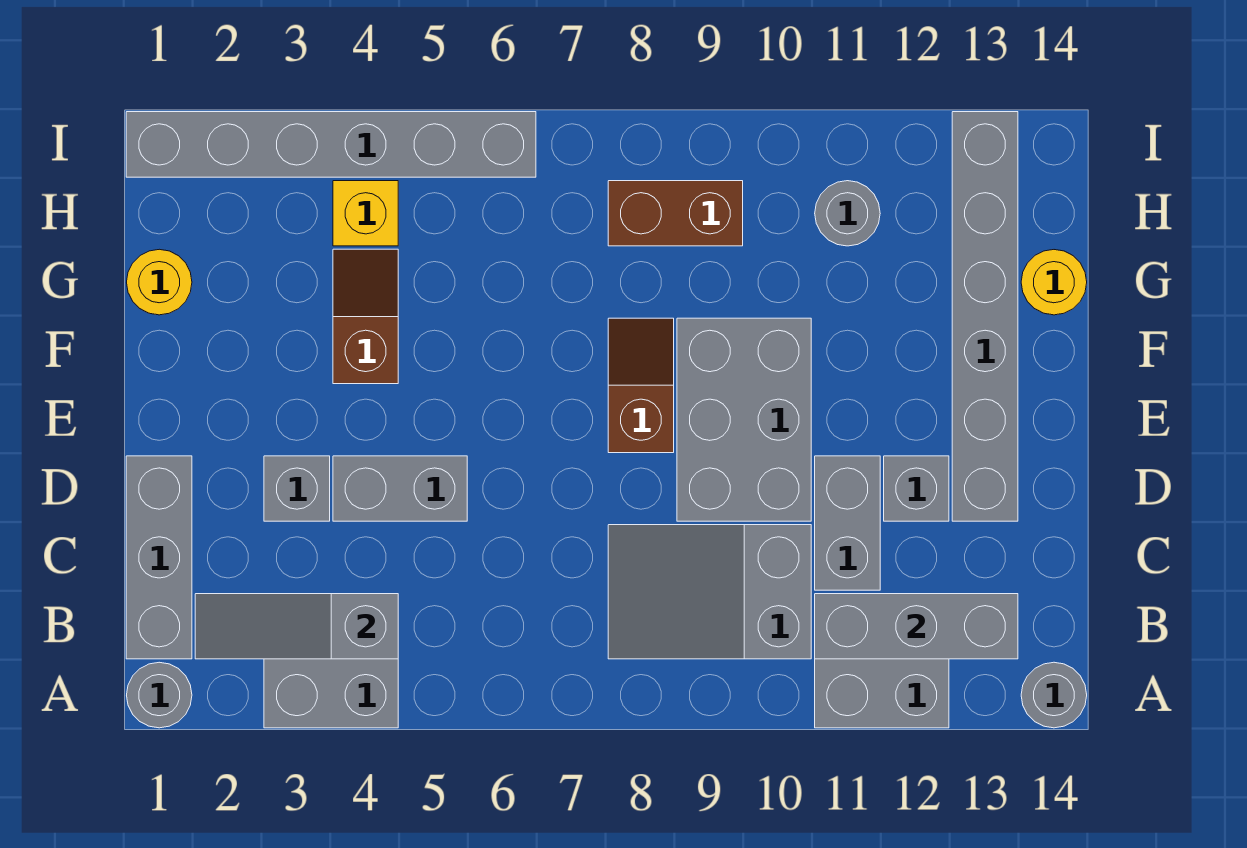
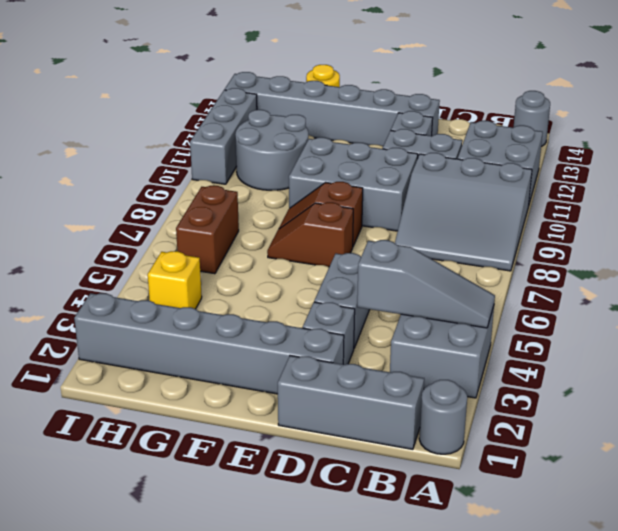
grey 1x3 slope [195,594,398,659] -> grey 1x3 slope turned to [357,240,495,328]
grey 2x3 slope [608,525,811,659] -> grey 3x3 slope [395,153,532,271]
grey 1x3 brick [815,594,1018,659] -> grey 1x3 brick moved to [190,88,257,184]
brown 1x2 slope [333,249,398,384] -> brown 1x2 slope moved to [267,202,353,267]
yellow 1x1 round brick [127,249,192,315] -> none
brown 1x2 brick [608,181,743,246] -> brown 1x2 brick moved to [176,185,239,274]
grey 1x1 round brick [815,181,880,246] -> grey 2x2 round brick [235,110,308,190]
grey 1x6 brick [126,112,536,177] -> grey 1x6 brick turned to [74,293,344,394]

